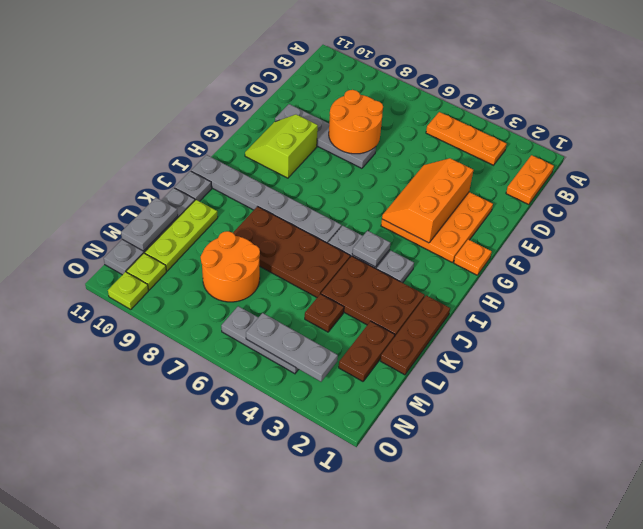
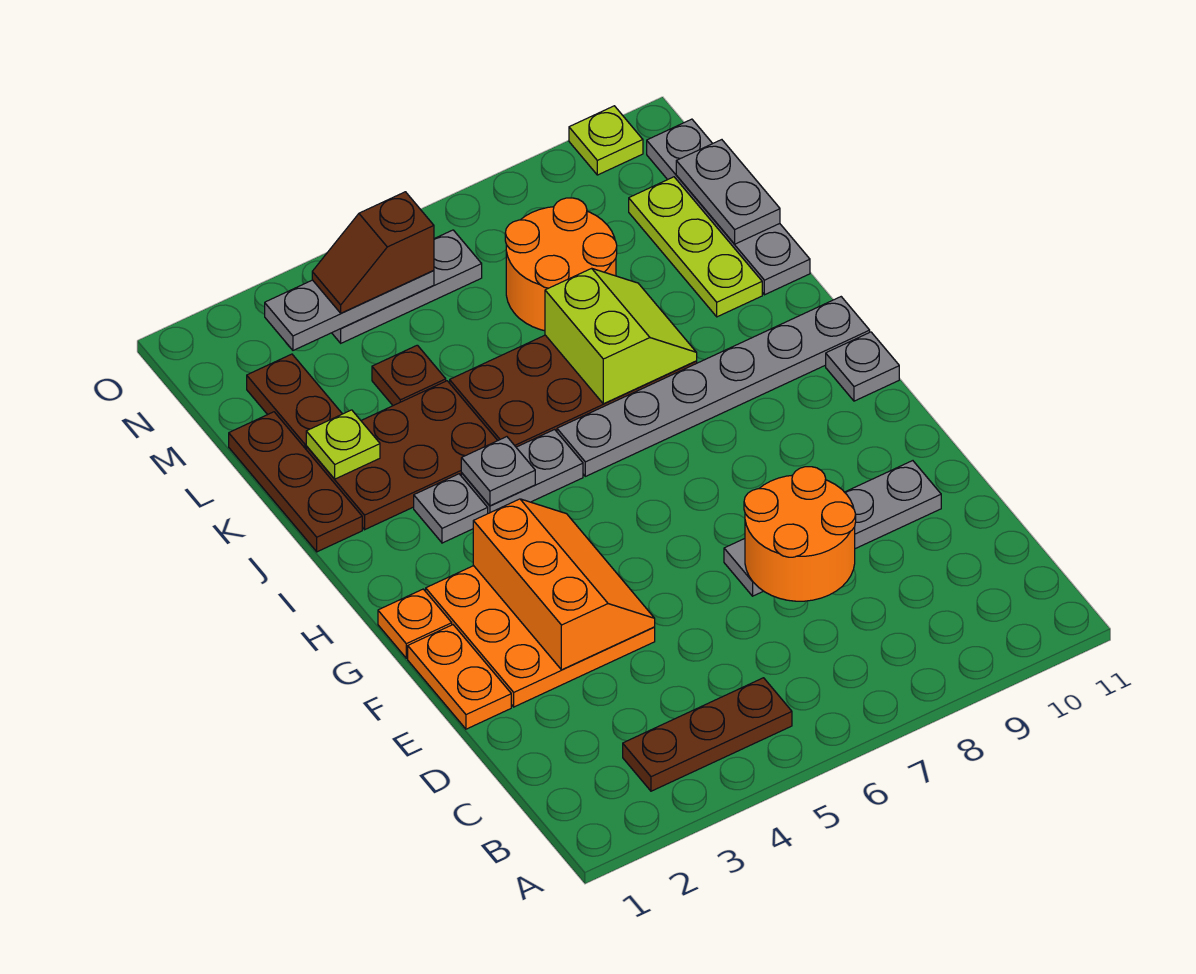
orange 1x2 plate [506,155,554,205] -> orange 1x2 plate moved to [408,625,511,729]
orange 1x3 plate [426,112,507,165] -> brown 1x3 plate [623,678,792,791]
lime 2x2 slope [245,115,318,178] -> lime 2x2 slope moved to [545,268,697,404]
grey 1x1 plate [175,171,212,201] -> grey 1x1 plate moved to [826,332,899,401]
none -> brown 1x2 slope [312,192,434,313]
lime 1x1 plate [127,253,166,290] -> lime 1x1 plate moved to [306,410,380,479]

